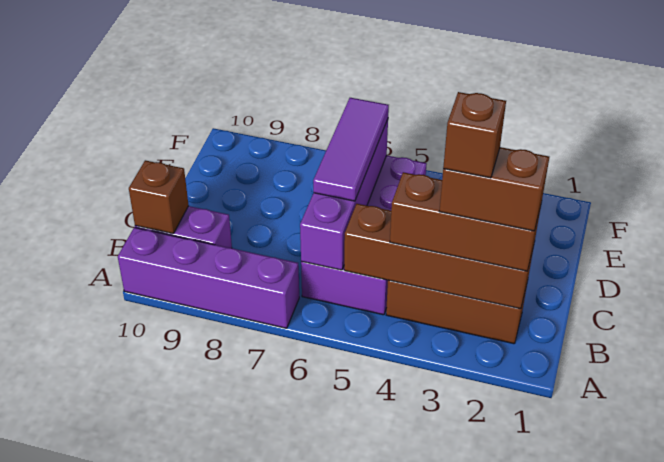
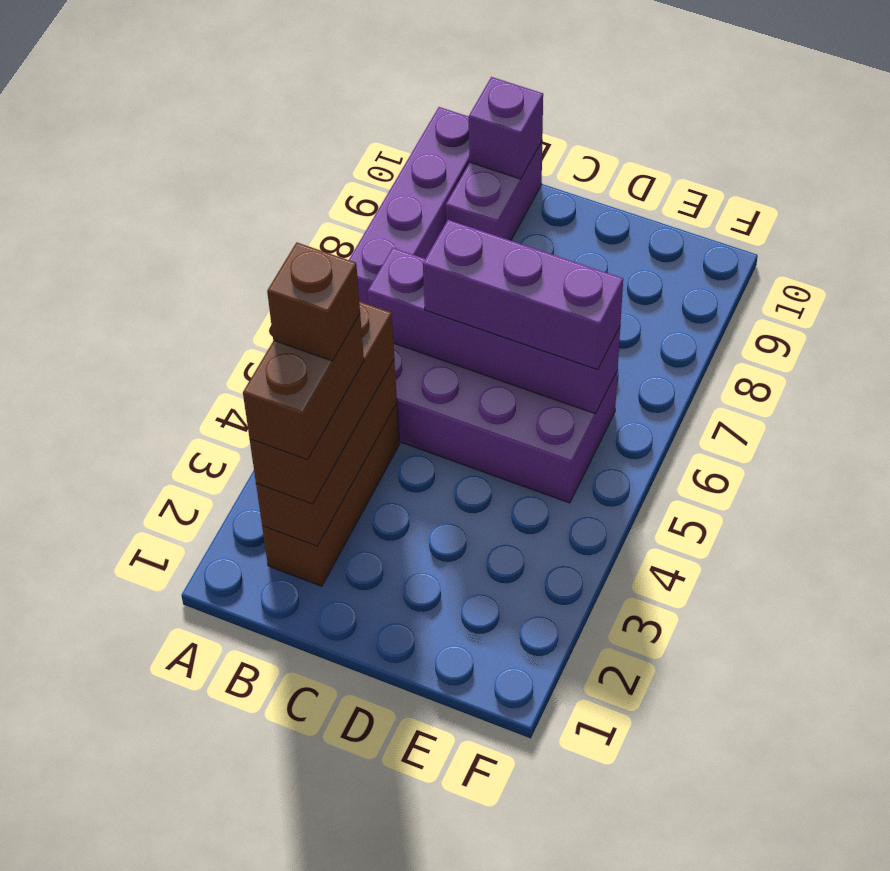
brown 1x4 brick [344,204,534,309] -> brown 1x3 brick [256,360,397,546]
brown 1x1 brick [129,160,189,234] -> purple 1x1 brick [469,77,543,179]
purple 1x3 tile [313,98,389,201] -> purple 1x3 brick [423,220,623,370]

